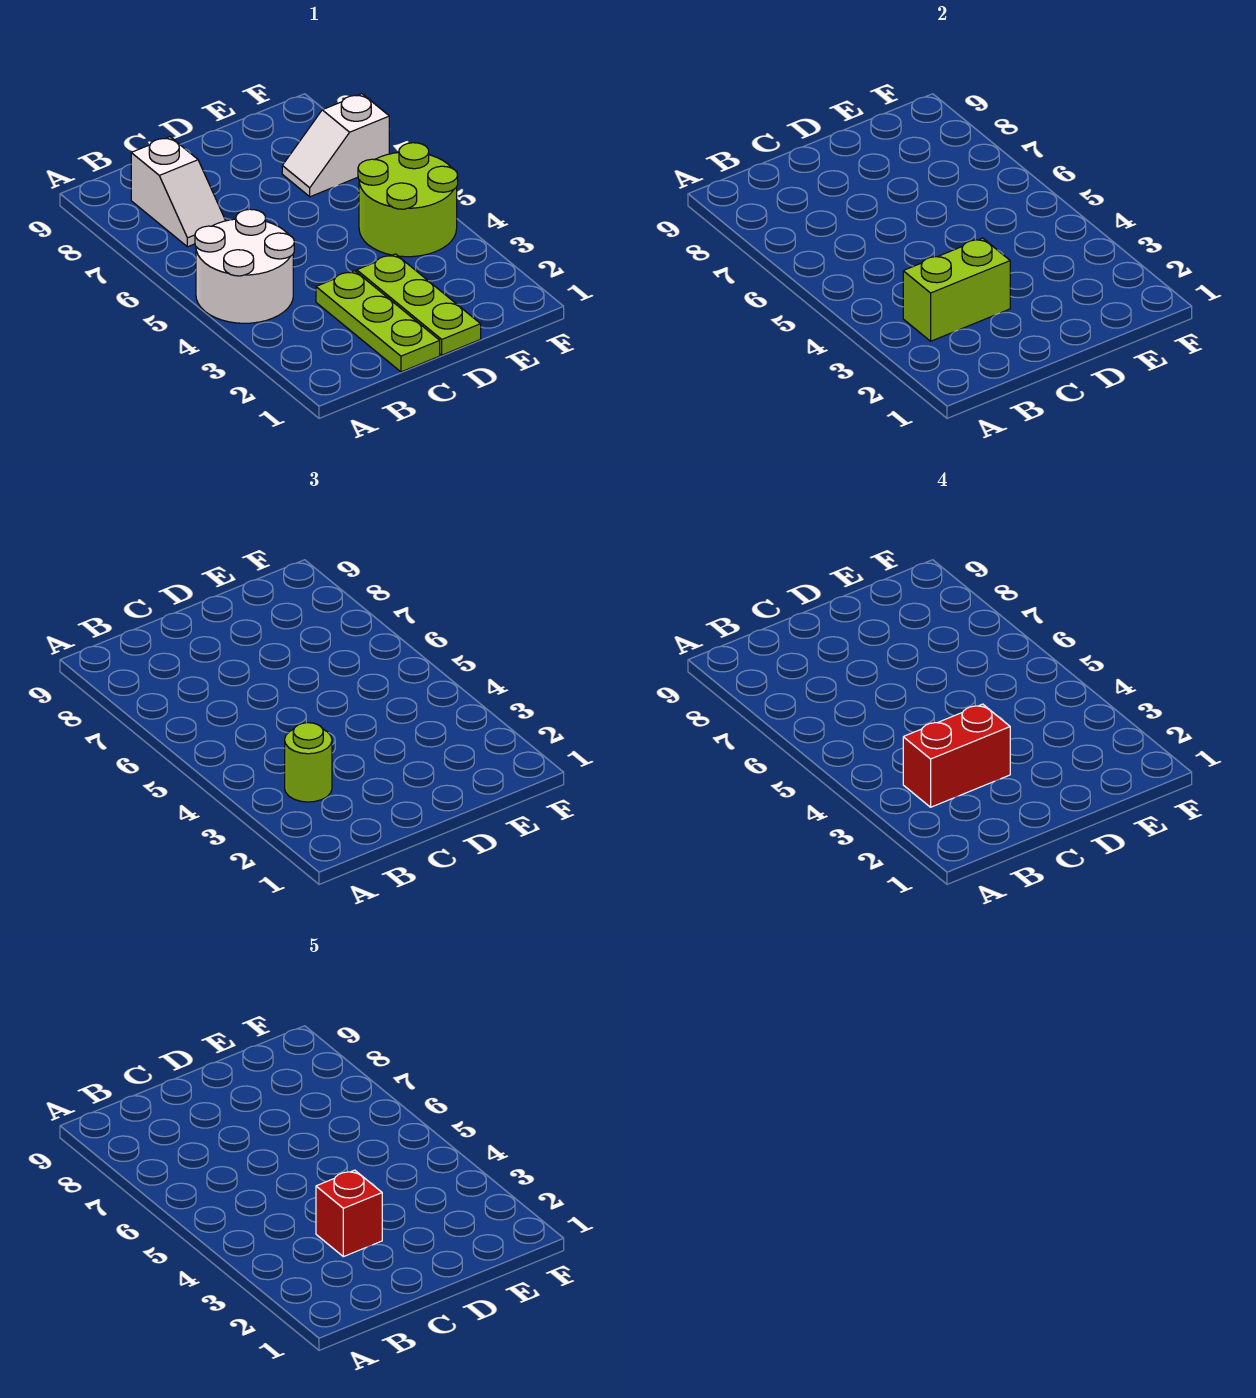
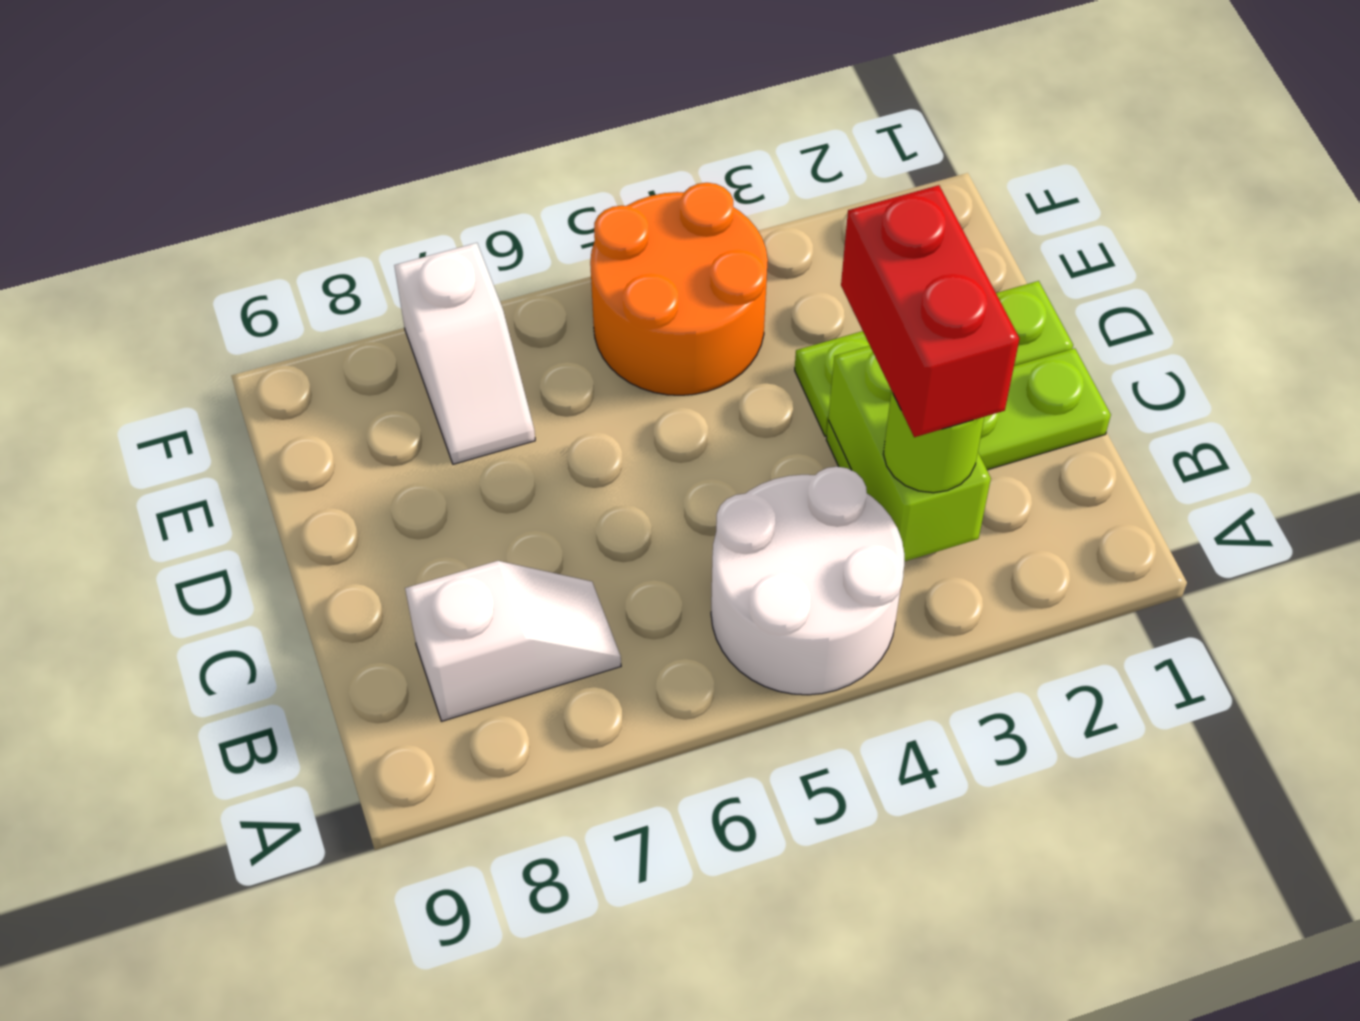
red 1x1 brick [316,1170,382,1257] -> none
lime 2x2 round brick [358,143,458,257] -> orange 2x2 round brick [590,183,768,395]

